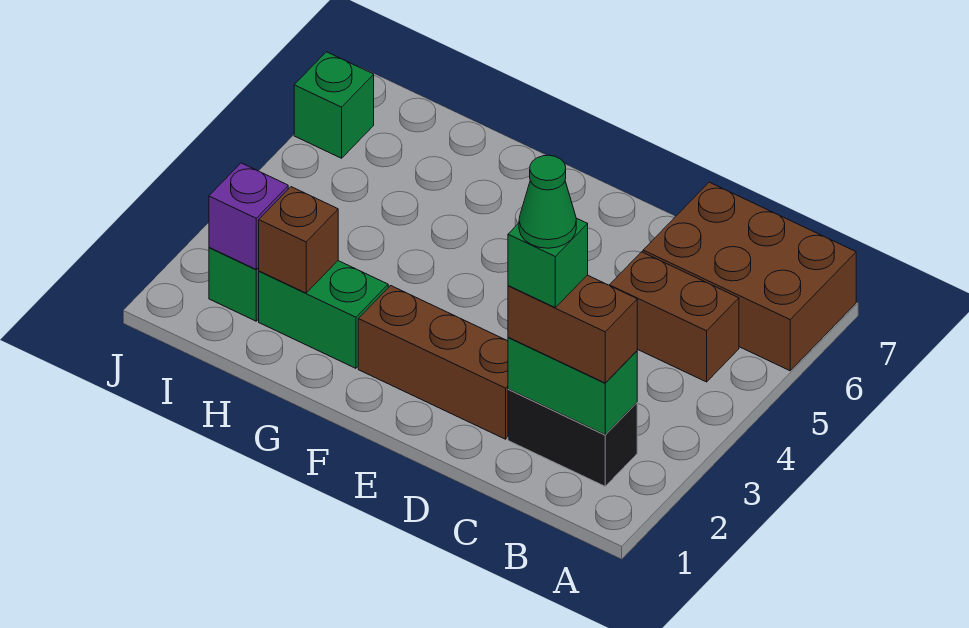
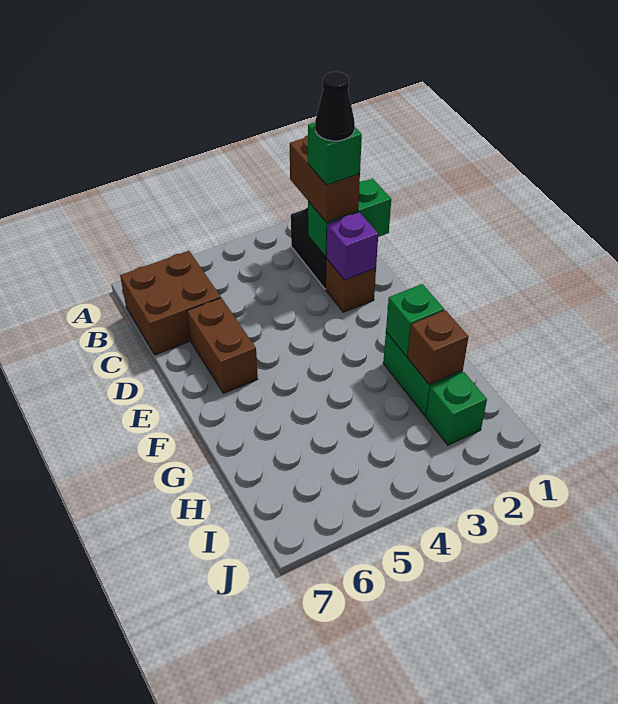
brown 2x3 brick [643,182,856,371] -> brown 2x2 brick [120,251,221,355]
green 1x2 brick [508,337,637,435] -> green 1x2 brick turned to [308,179,391,257]
brown 1x2 brick [609,252,739,382] -> brown 1x2 brick moved to [187,298,258,393]
green 1x1 cone [519,155,576,248] -> black 1x1 cone [315,72,355,141]
brown 1x3 brick [358,286,508,439] -> brown 1x1 brick [326,259,376,312]
purple 1x1 brick [209,163,288,269] -> purple 1x1 brick moved to [326,212,378,280]
green 1x1 brick [294,52,374,158] -> green 1x1 brick moved to [386,284,444,357]

